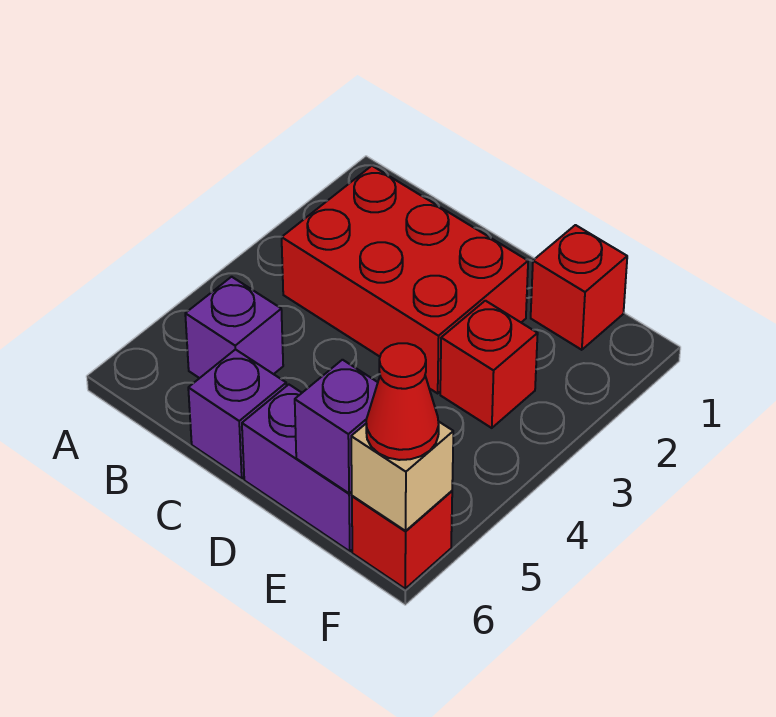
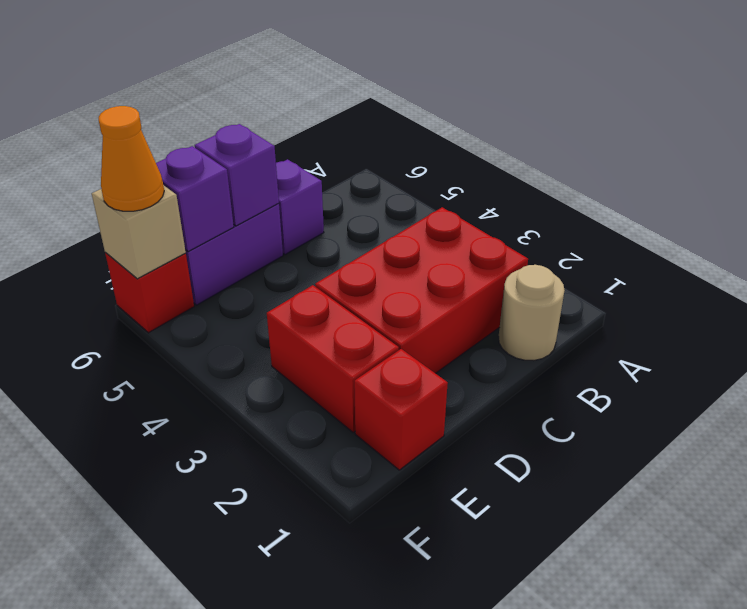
none -> tan 1x1 round brick [499,265,565,361]
purple 1x1 brick [185,277,283,378] -> purple 1x1 brick moved to [195,124,279,226]
red 1x1 brick [440,301,538,428] -> red 1x2 brick [267,285,399,432]
red 1x1 cone [366,343,439,460] -> orange 1x1 cone [99,106,164,211]

